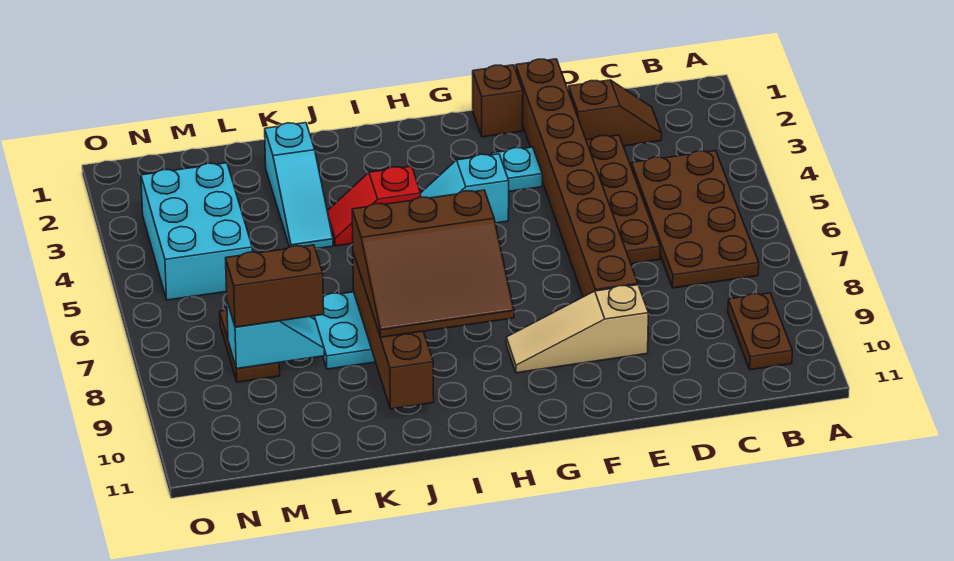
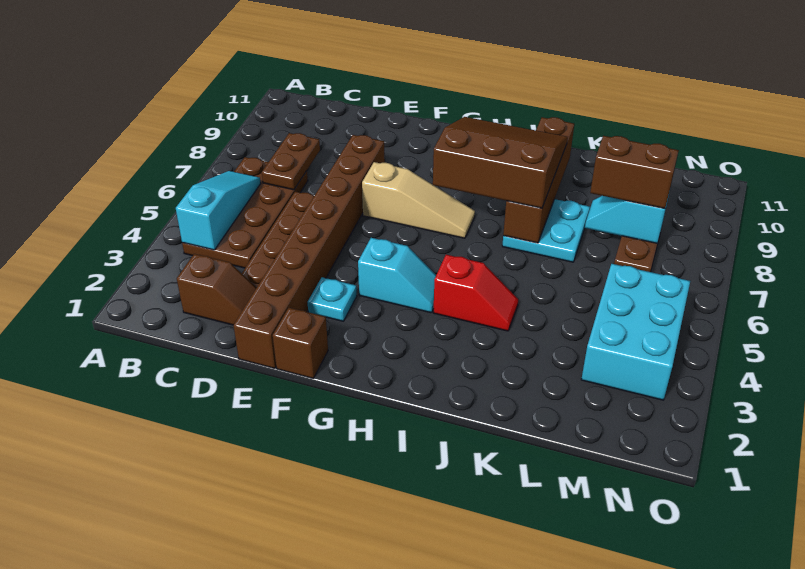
brown 1x2 plate [728,293,792,370] -> brown 1x2 plate moved to [262,133,320,190]
brown 1x2 slope [568,80,662,146] -> brown 1x2 slope turned to [177,254,257,325]
tan 1x3 slope [506,285,648,373] -> tan 1x3 slope moved to [362,162,475,238]
cyan 1x3 slope [265,123,333,249] -> cyan 1x3 slope moved to [176,171,261,250]

